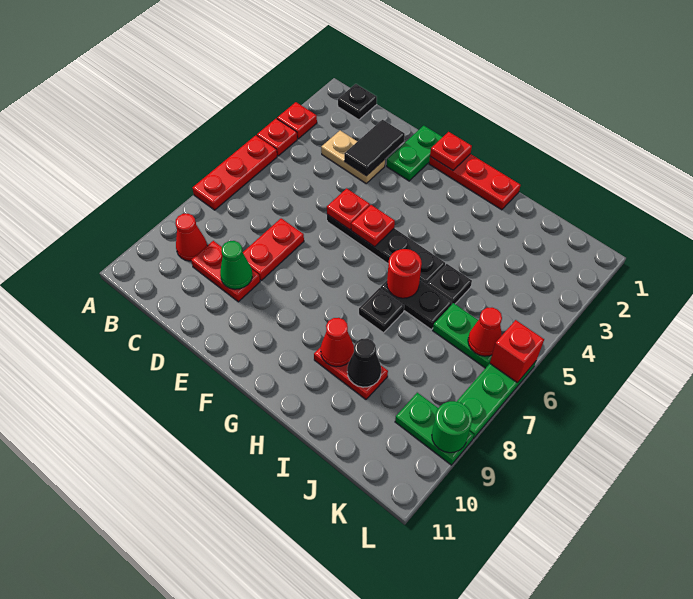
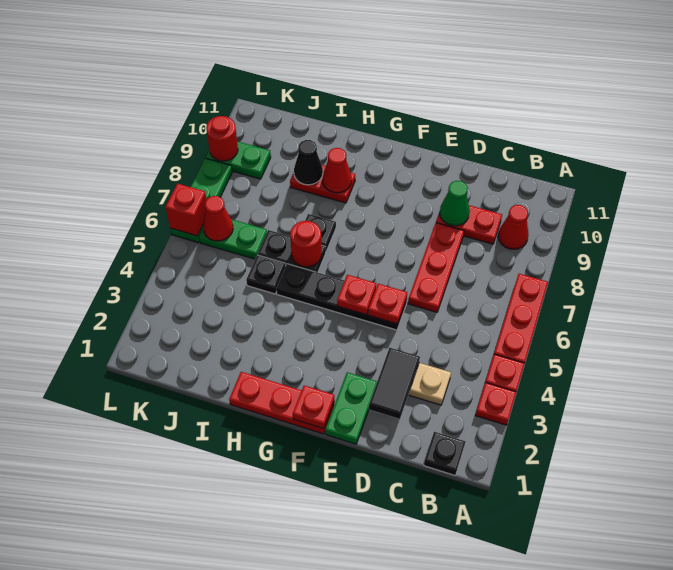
red 1x2 plate [243,218,304,280] -> red 1x3 plate [408,223,464,312]
green 1x1 round brick [432,401,472,453] -> red 1x1 round brick [206,116,238,161]

